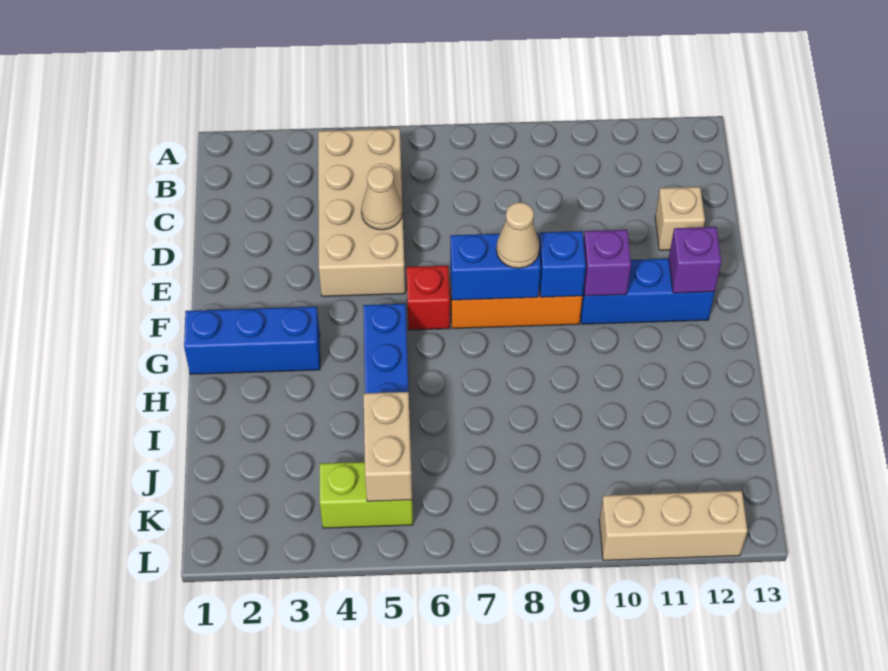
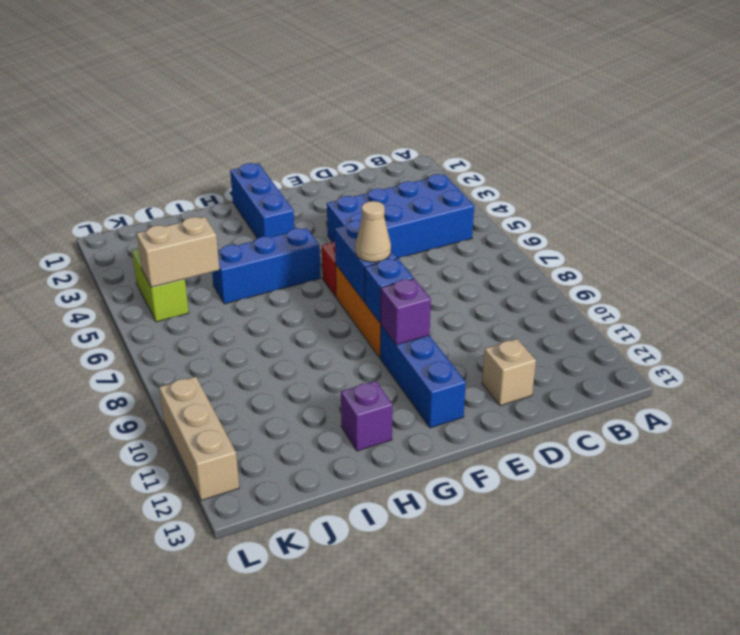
tan 2x4 brick [318,129,405,296] -> blue 2x4 brick [327,174,474,258]
tan 1x1 cone [361,166,403,230] -> none
purple 1x1 brick [669,227,721,293] -> purple 1x1 brick moved to [341,381,393,451]

